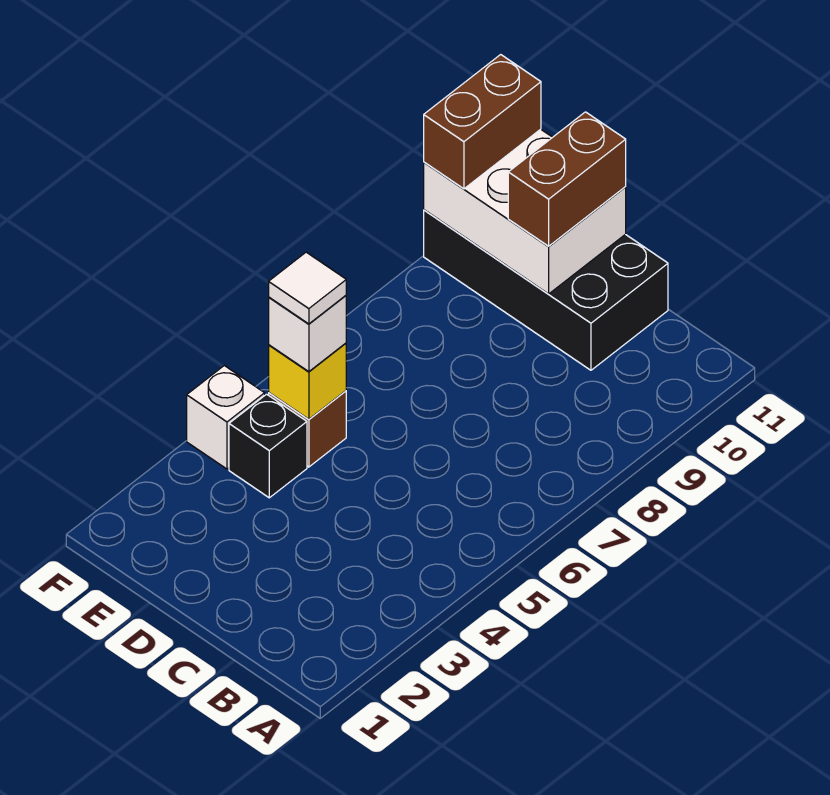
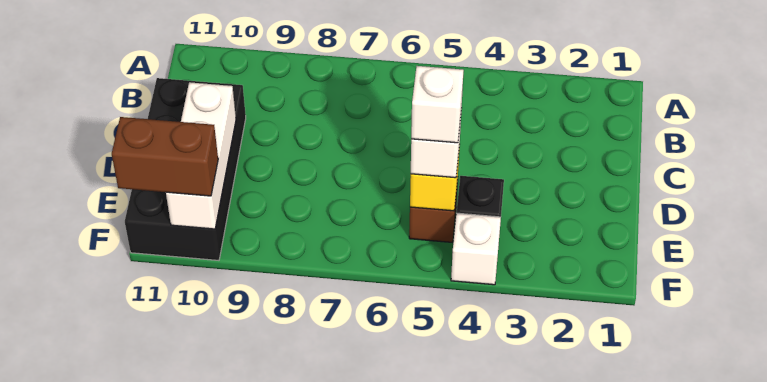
white 2x3 brick [424,129,626,294] -> white 1x3 brick [166,82,236,229]
brown 1x2 brick [508,112,626,246] -> none
white 1x1 tile [269,252,346,324] -> white 1x1 brick [411,66,464,143]

